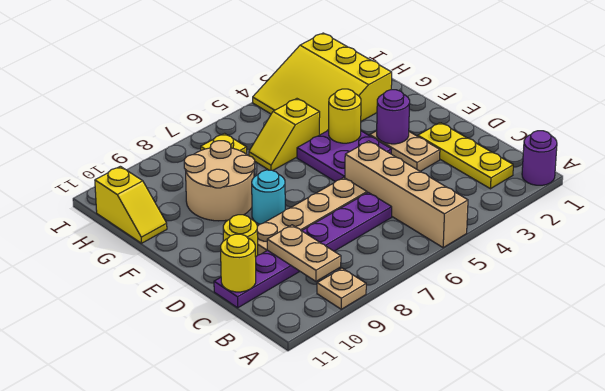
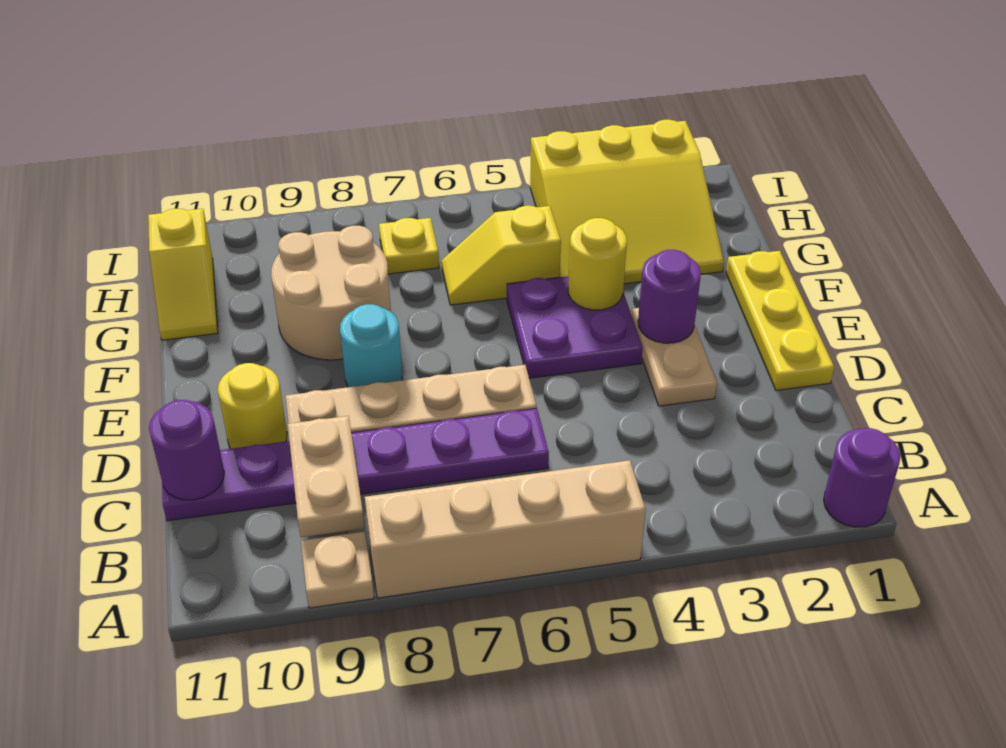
tan 1x4 brick [345,141,468,247] -> tan 1x4 brick turned to [365,460,646,598]
yellow 1x3 plate [418,123,513,189] -> yellow 1x3 plate moved to [726,251,834,390]
yellow 1x1 round brick [221,234,256,292] -> purple 1x1 round brick [149,400,224,500]
yellow 3x3 slope [253,33,392,135] -> yellow 3x3 slope turned to [530,120,724,284]

